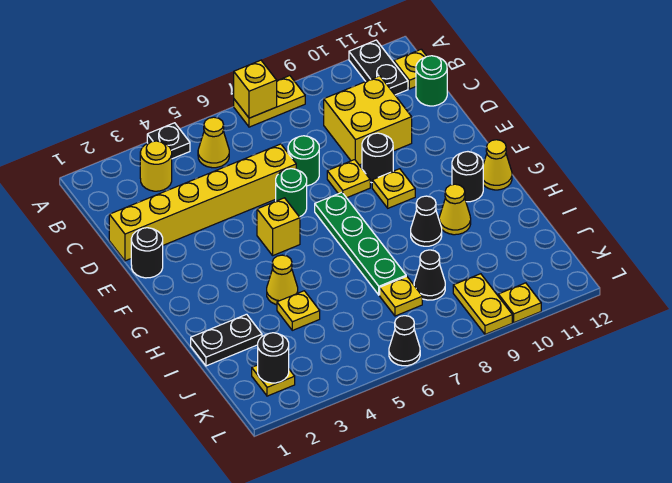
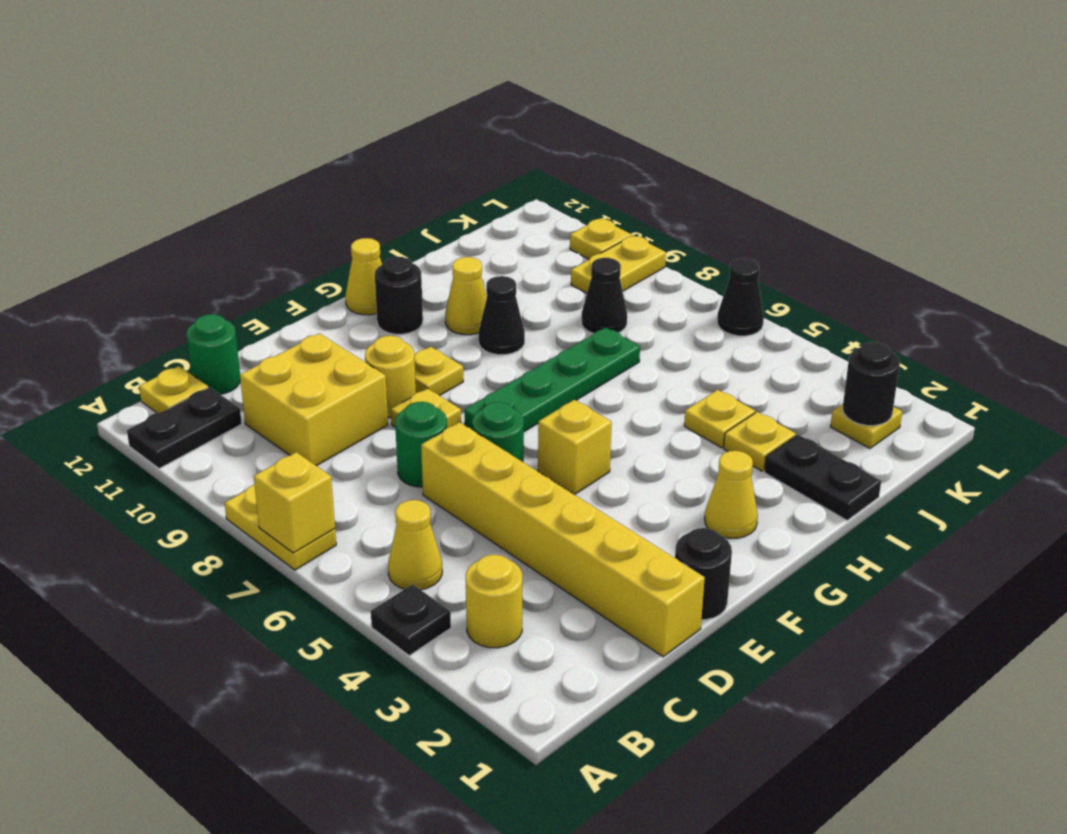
black 1x1 round brick [362,133,393,183] -> yellow 1x1 round brick [365,336,416,418]
yellow 1x1 cone [267,255,298,305] -> yellow 1x1 cone moved to [705,451,758,538]
yellow 1x1 plate [380,276,422,316] -> yellow 1x1 plate moved to [724,412,796,471]

